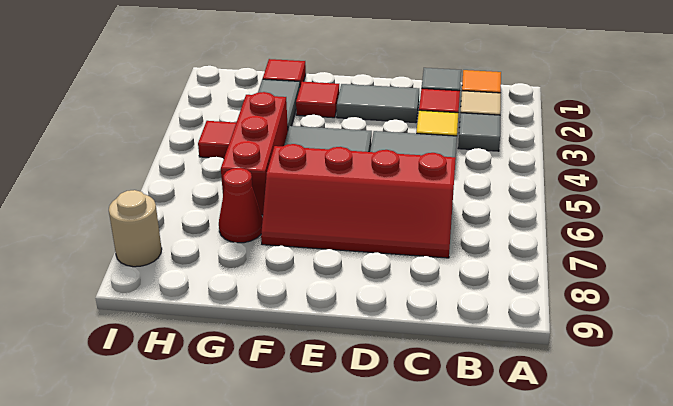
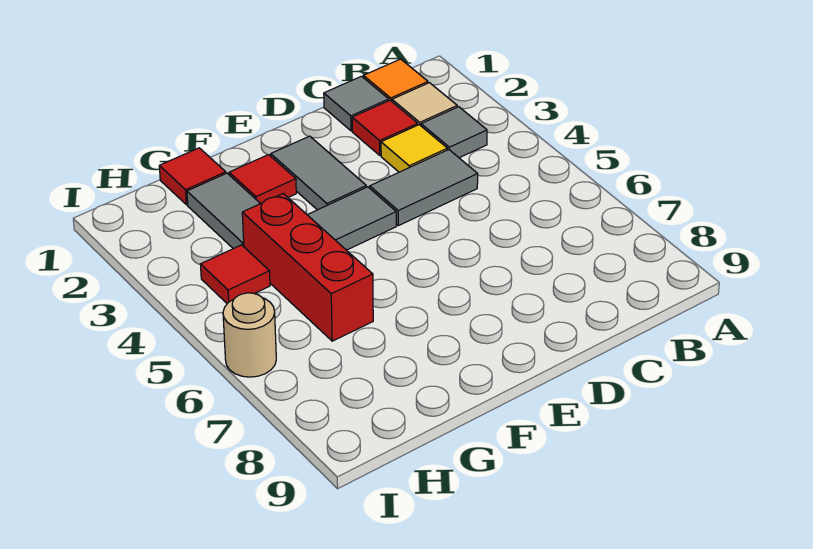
red 2x4 slope [261,144,456,258] -> none
grey 1x2 tile [337,84,419,123] -> grey 1x2 tile turned to [271,136,366,210]
red 1x1 cone [219,168,263,243] -> none
tan 1x1 round brick [109,190,162,267] -> tan 1x1 round brick moved to [223,293,276,377]

